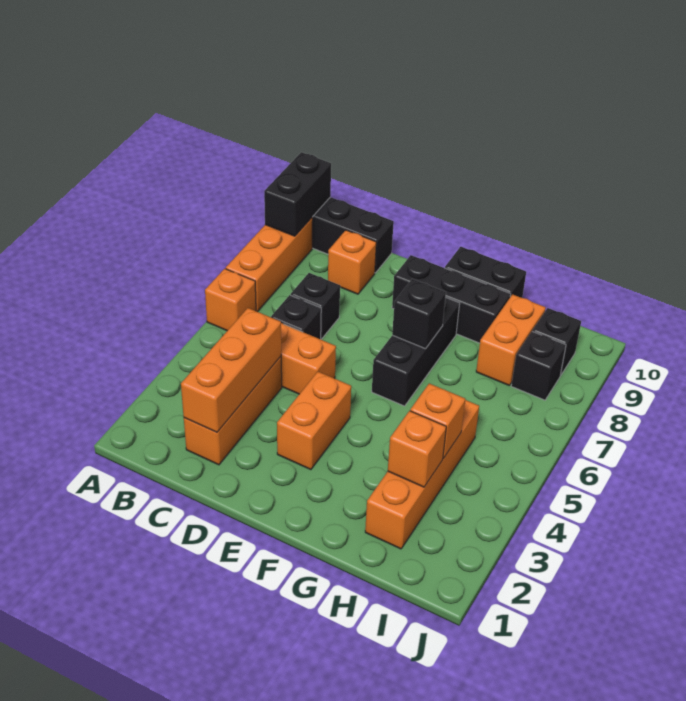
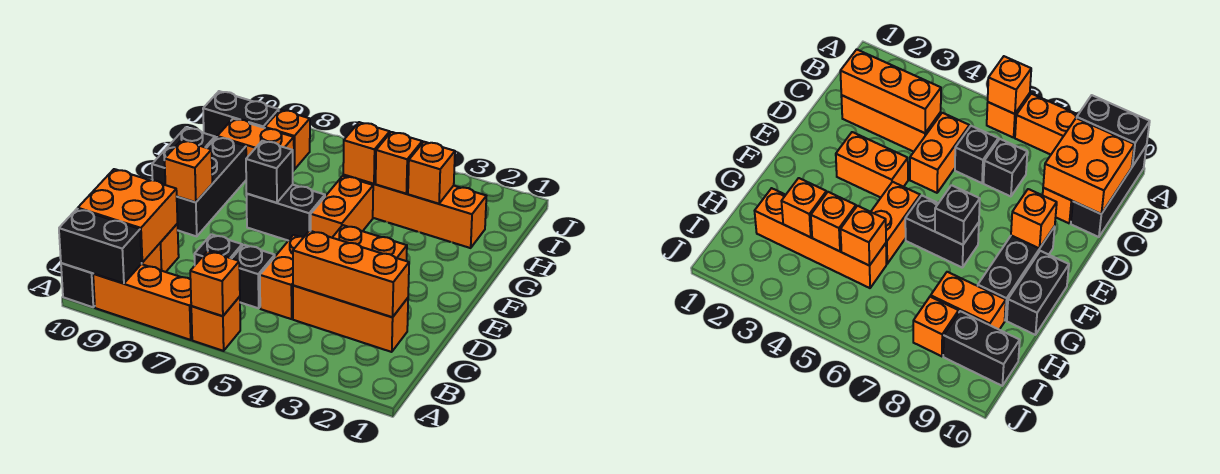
none -> orange 1x1 brick [190,251,240,316]
none -> orange 2x2 brick [78,169,178,263]
none -> orange 1x1 brick [165,140,212,202]
none -> orange 1x2 brick [311,176,373,238]
black 1x3 brick [372,297,460,406] -> black 1x2 brick [246,185,325,241]
none -> orange 1x1 brick [343,122,390,184]
black 1x1 brick [511,332,566,400] -> orange 1x1 brick [265,110,310,169]
black 1x1 brick [532,308,581,376] -> black 1x2 brick [203,91,279,138]

